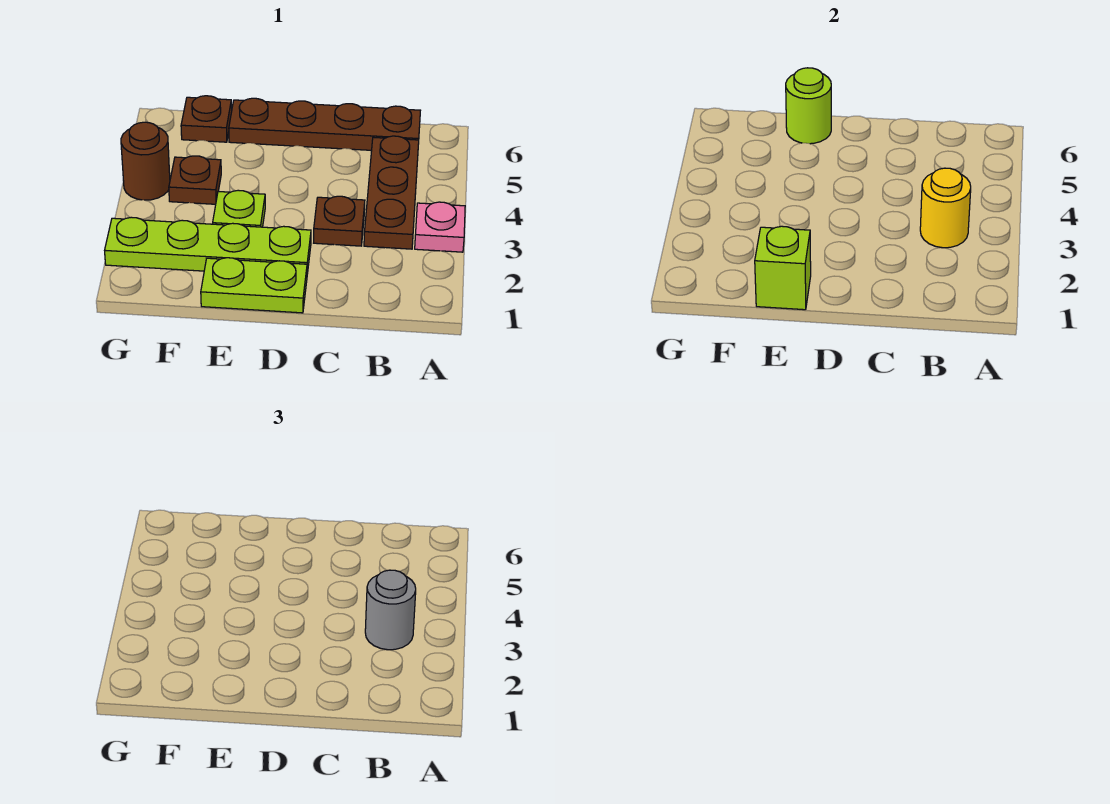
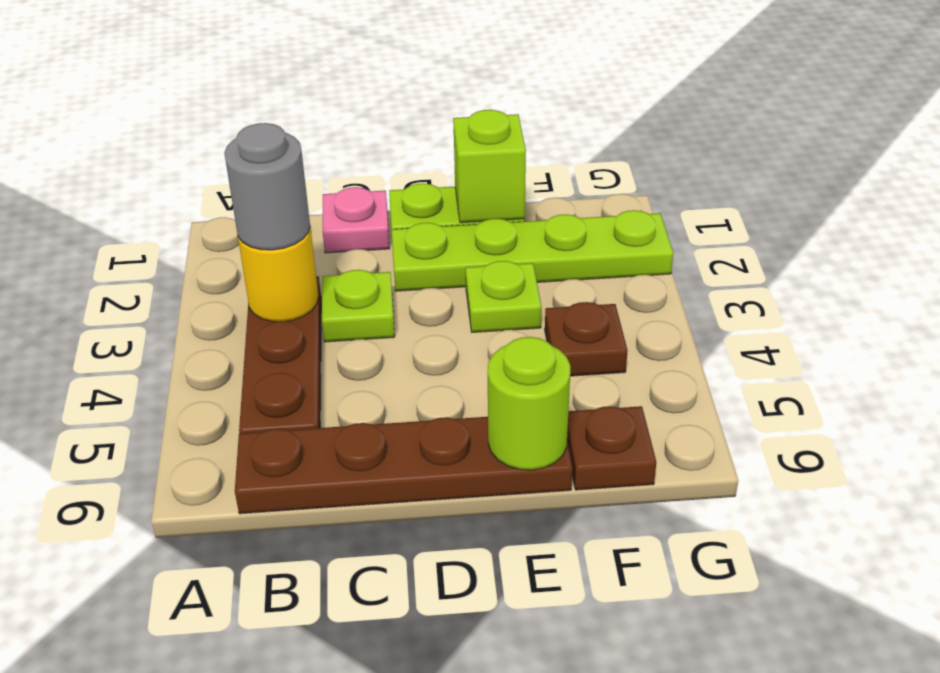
pink 1x1 plate [415,202,465,252] -> pink 1x1 plate moved to [323,187,390,253]
brown 1x1 plate [314,196,365,246] -> lime 1x1 plate [322,270,395,342]
brown 1x1 round brick [121,122,170,200] -> none

